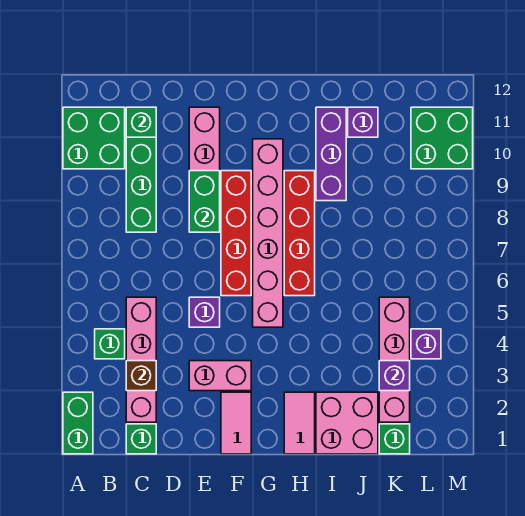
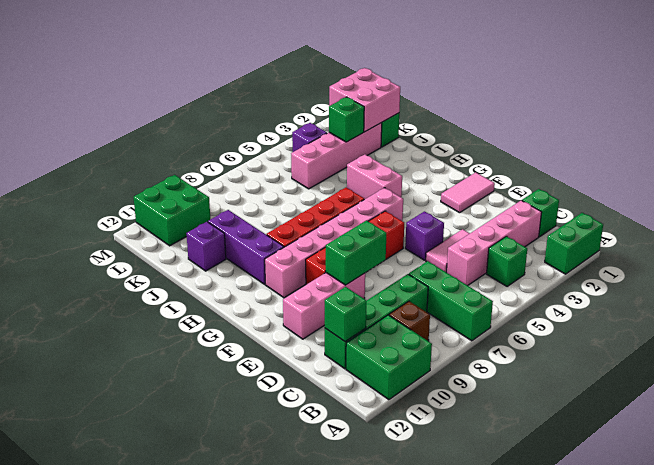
none -> green 1x3 brick [409,261,493,341]
brown 1x1 brick [126,361,156,391] -> brown 1x1 brick moved to [389,301,430,341]
pink 1x2 brick [189,361,251,391] -> pink 1x2 brick moved to [347,154,402,199]
pink 1x2 tile [284,392,315,454] -> pink 1x2 tile moved to [426,229,470,272]
pink 2x2 brick [316,392,378,454] -> pink 2x2 brick moved to [329,68,400,132]
purple 1x3 brick [316,107,346,201] -> purple 1x3 brick turned to [208,210,284,284]
purple 1x1 brick [379,361,410,391] -> green 1x1 brick [329,97,364,142]

